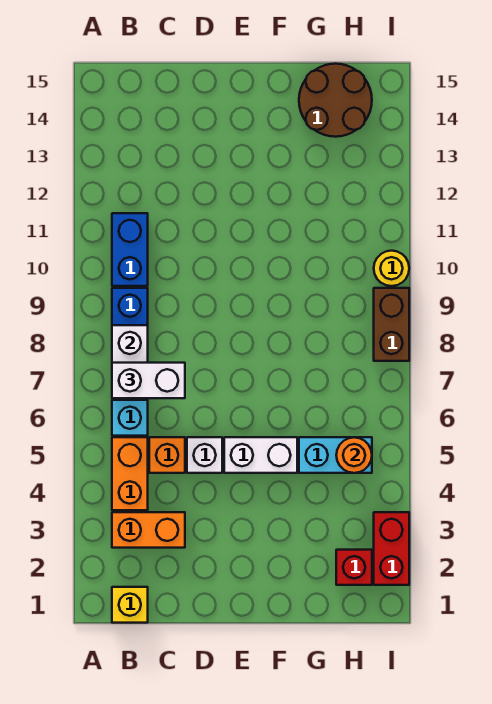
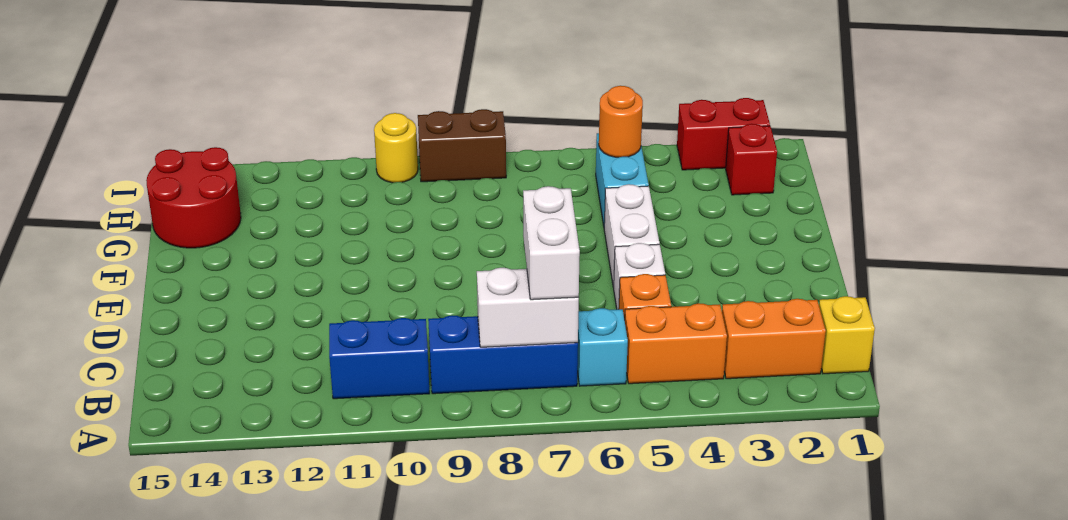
orange 1x2 brick [112,512,185,548] -> orange 1x2 brick turned to [722,299,826,379]
brown 2x2 round brick [299,64,372,137] -> red 2x2 round brick [146,147,241,248]

